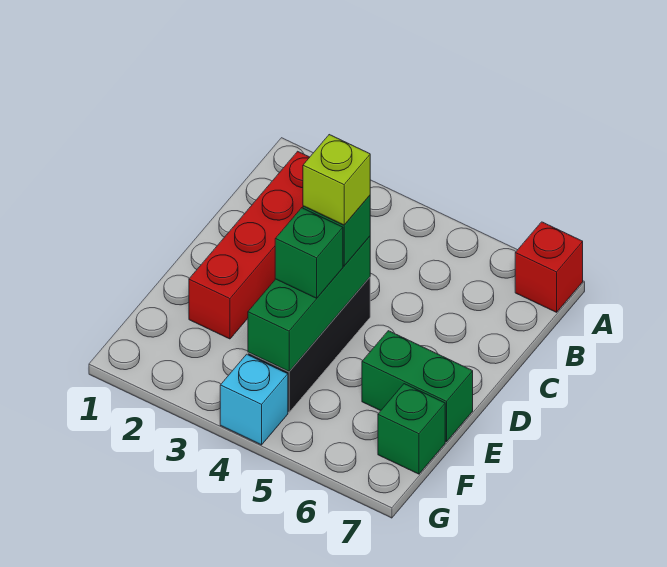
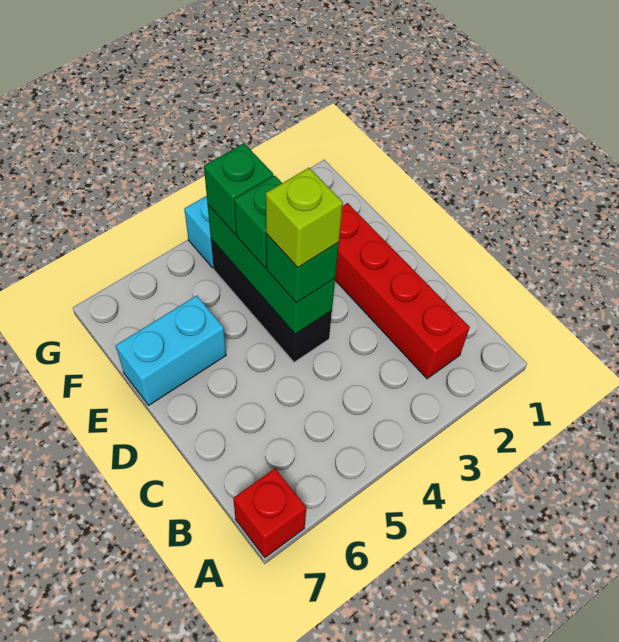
green 1x2 brick [362,331,473,442] -> cyan 1x2 brick [116,296,226,405]
green 1x1 brick [378,384,445,474] -> green 1x1 brick moved to [204,143,273,234]

